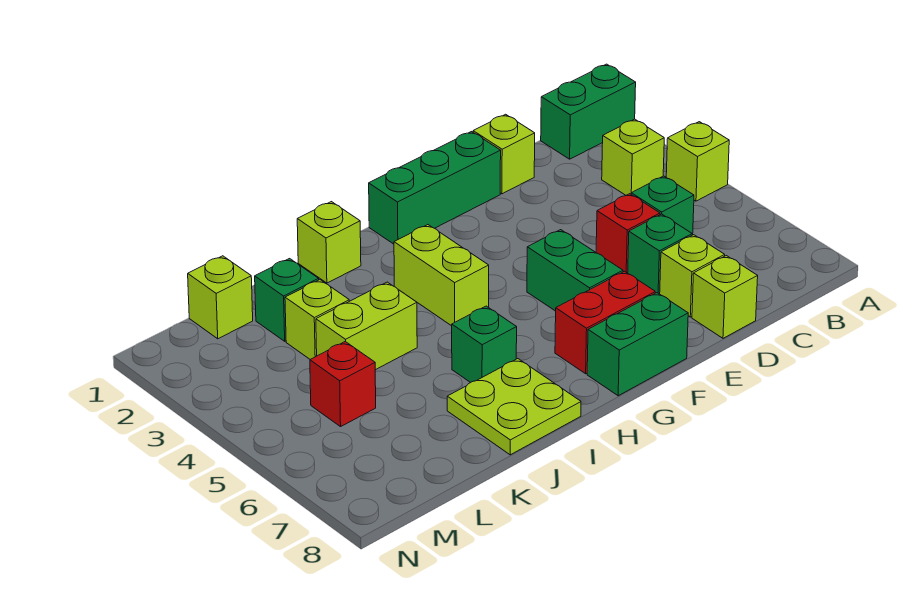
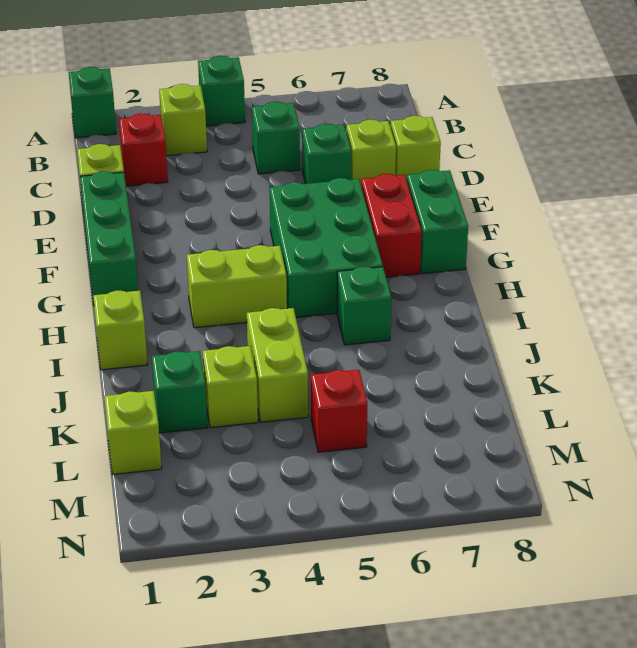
green 1x2 brick [541,64,636,159] -> green 1x1 brick [69,67,116,138]
lime 1x1 brick [666,122,729,201] -> green 1x1 brick [198,56,245,126]
red 1x1 brick [596,194,660,273] -> red 1x1 brick moved to [119,113,168,186]
green 1x2 brick [527,230,623,311] -> green 2x3 brick [270,178,383,317]
lime 2x2 plate [447,359,581,455] -> none

